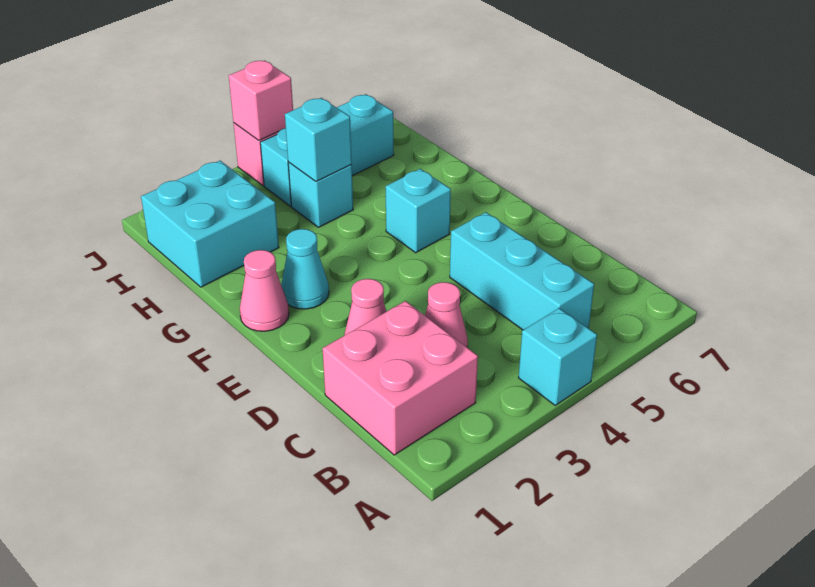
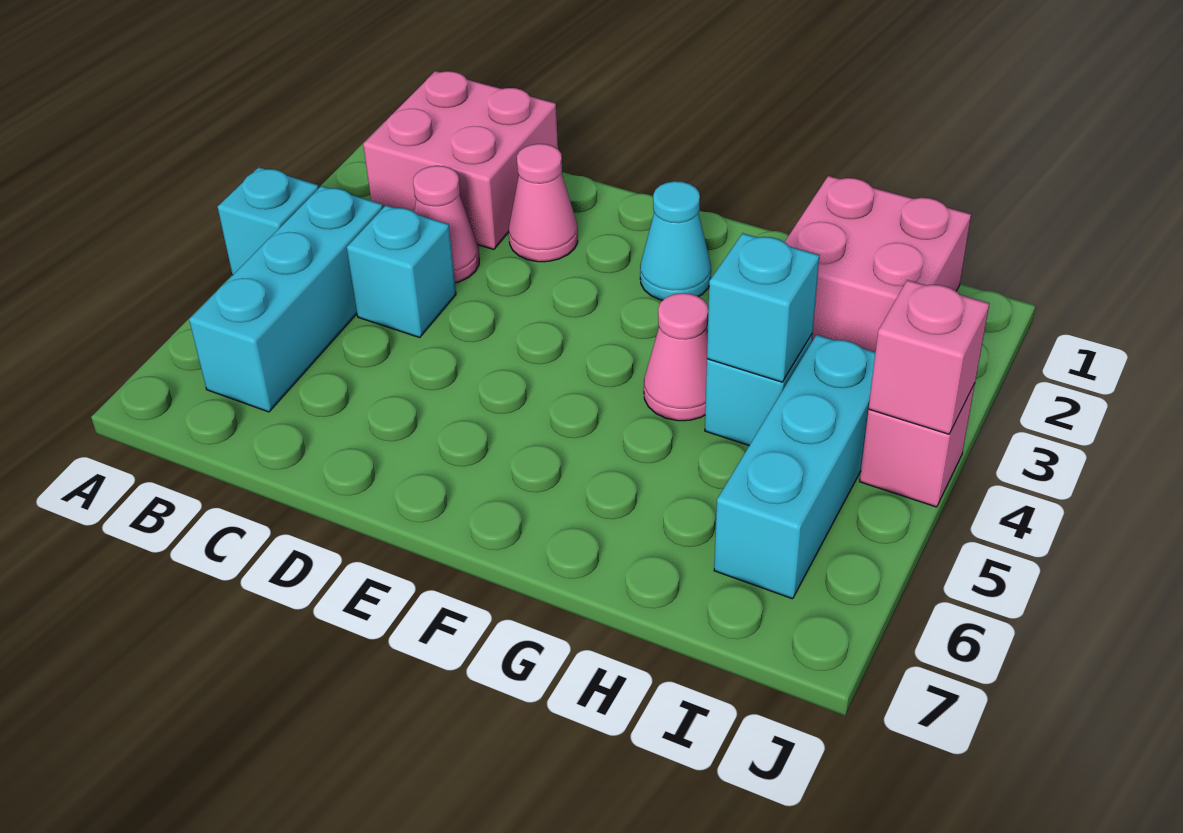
cyan 1x3 brick [450,212,594,330] -> cyan 1x3 brick turned to [189,186,383,412]
pink 1x1 cone [240,250,289,331] -> pink 1x1 cone moved to [644,293,708,421]
cyan 1x1 brick [386,169,451,253] -> cyan 1x1 brick moved to [347,205,456,337]
cyan 2x2 brick [141,161,279,287] -> pink 2x2 brick [785,176,971,352]

